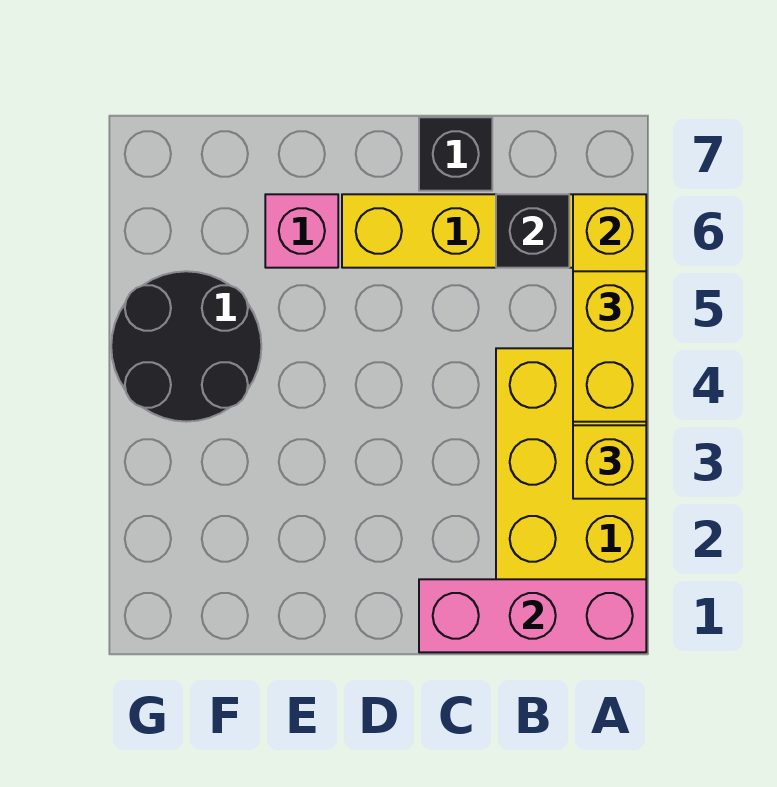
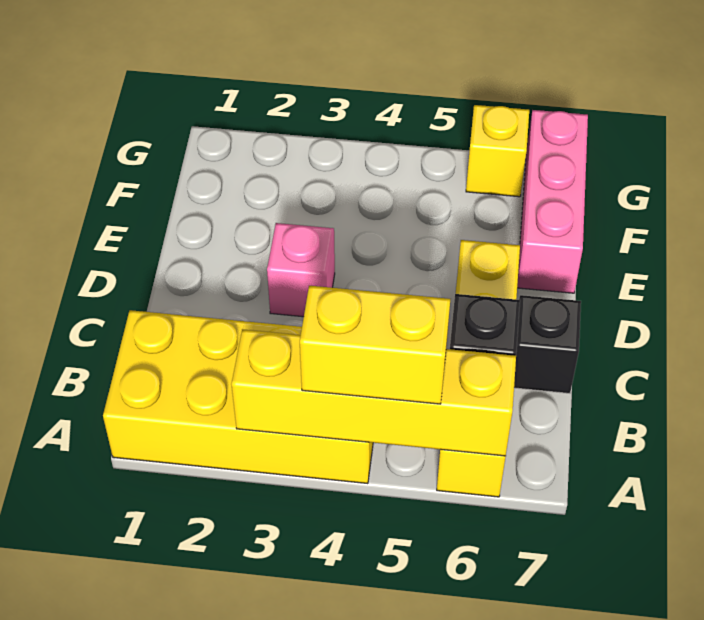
pink 1x3 brick [419,579,646,652] -> pink 1x3 brick moved to [517,110,588,293]
yellow 1x1 brick [573,425,646,499] -> yellow 1x1 brick moved to [466,105,529,197]
pink 1x1 brick [265,194,338,268] -> pink 1x1 brick moved to [267,223,335,317]
black 2x2 round brick [111,271,261,422] -> none

